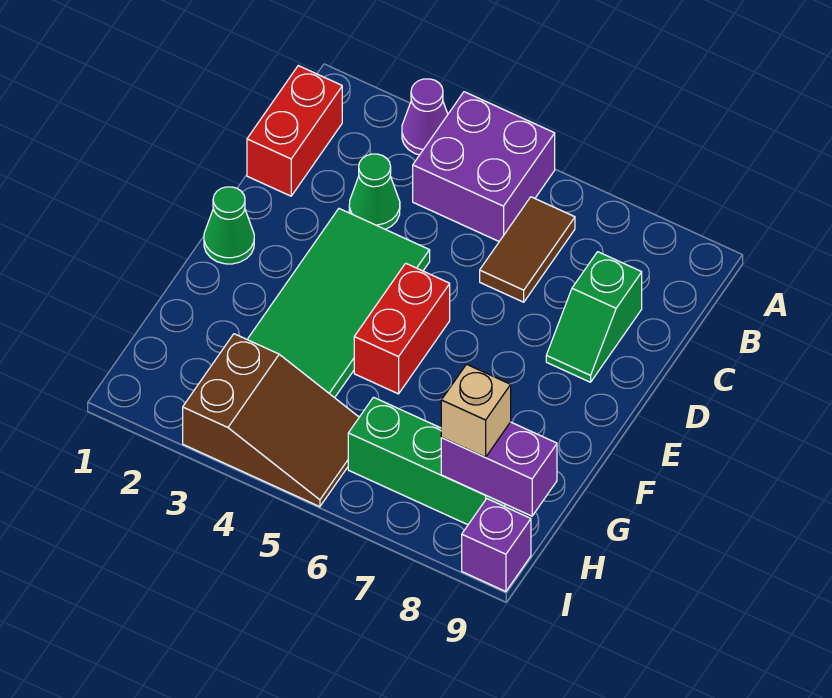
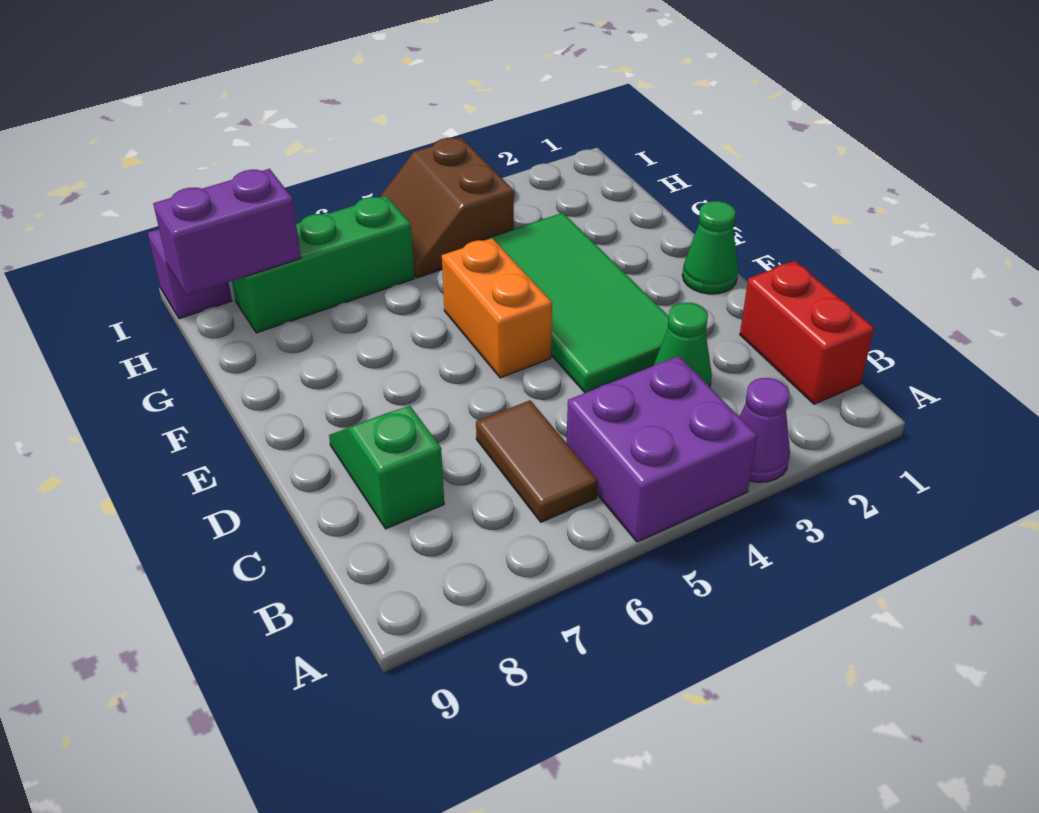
red 1x2 brick [354,263,450,394] -> orange 1x2 brick [442,238,552,378]
brown 2x3 slope [183,334,359,507] -> brown 2x2 slope [380,138,514,278]
tan 1x1 brick [441,364,511,457] -> none

